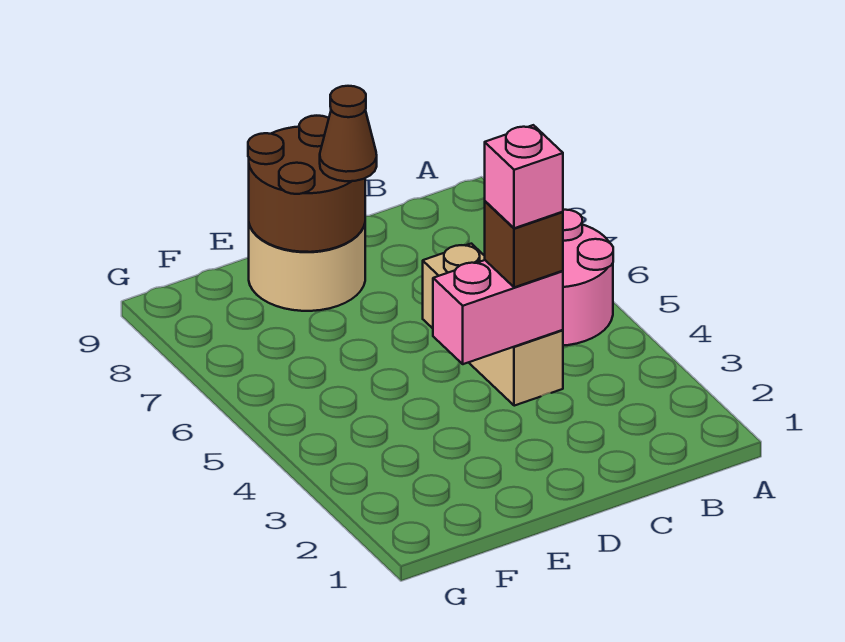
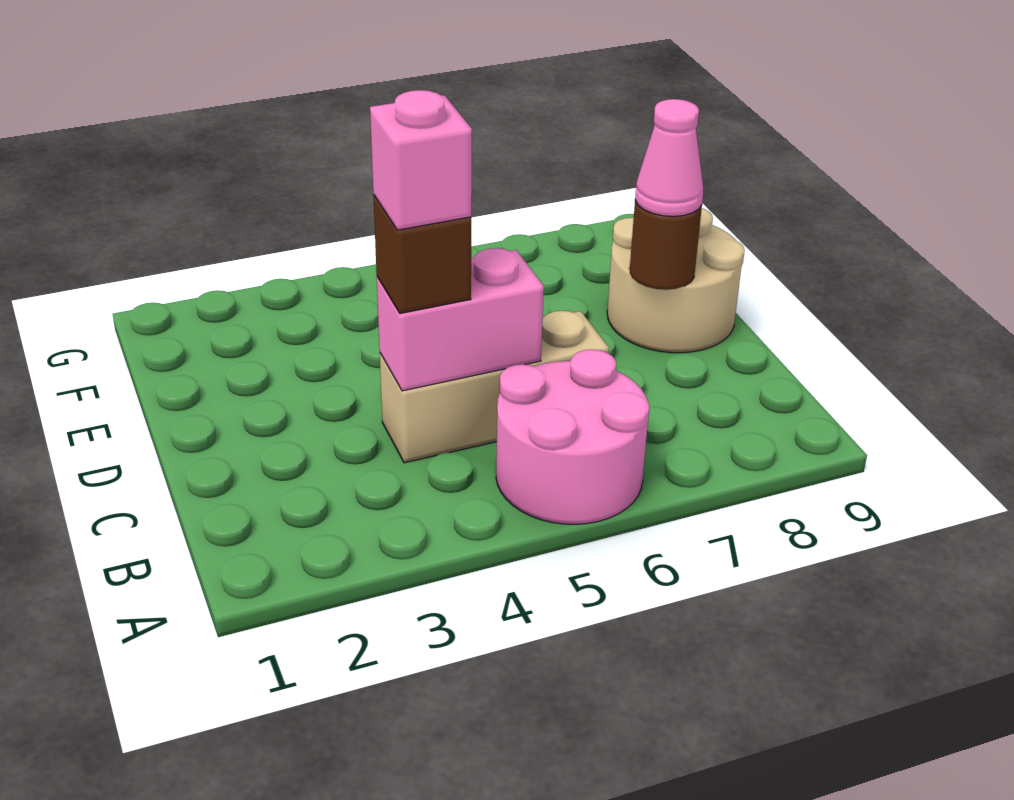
pink 1x2 brick [433,260,563,364] -> pink 1x2 brick turned to [377,248,544,391]
brown 2x2 round brick [248,116,365,252] -> brown 1x1 round brick [630,201,702,290]
brown 1x1 cone [320,86,377,181] -> pink 1x1 cone [635,99,703,216]

